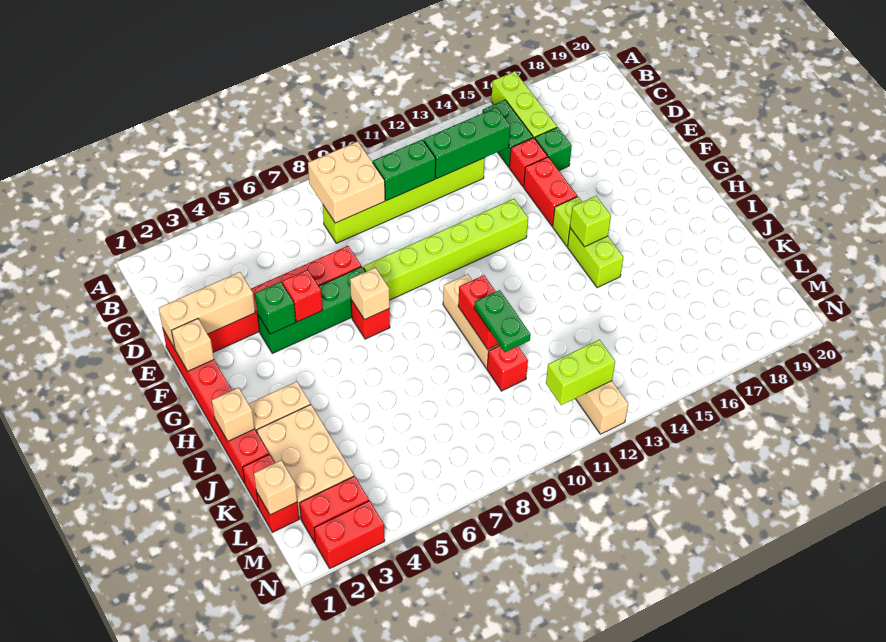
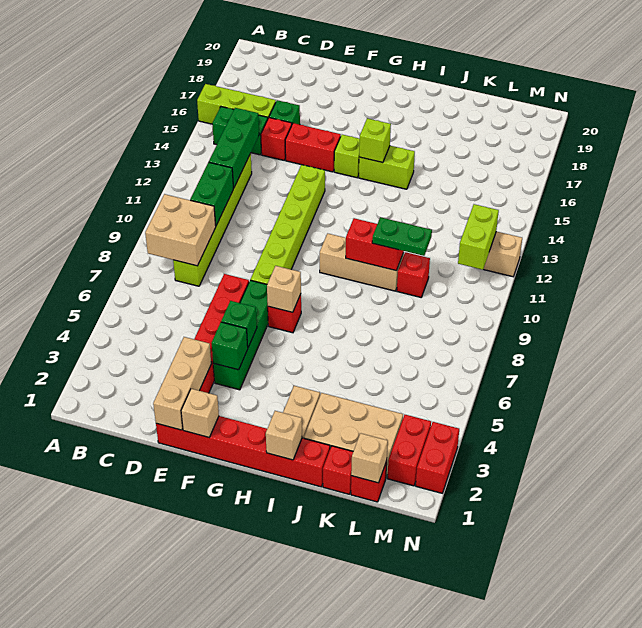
red 1x1 brick [282,270,323,322] -> green 1x1 brick [221,301,257,347]

